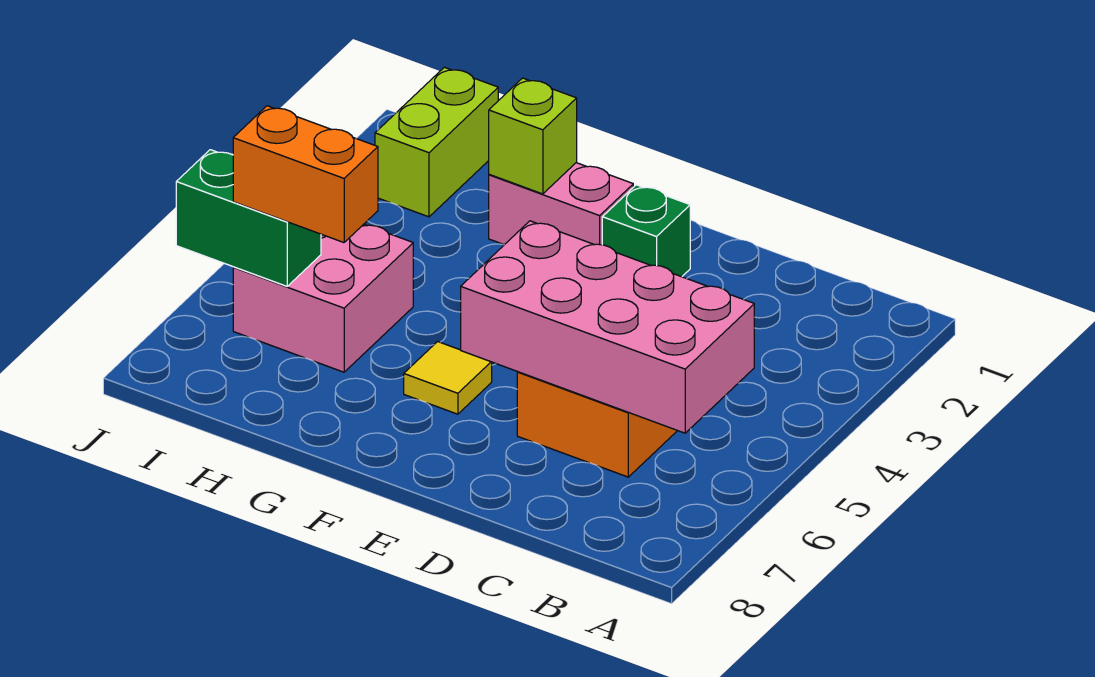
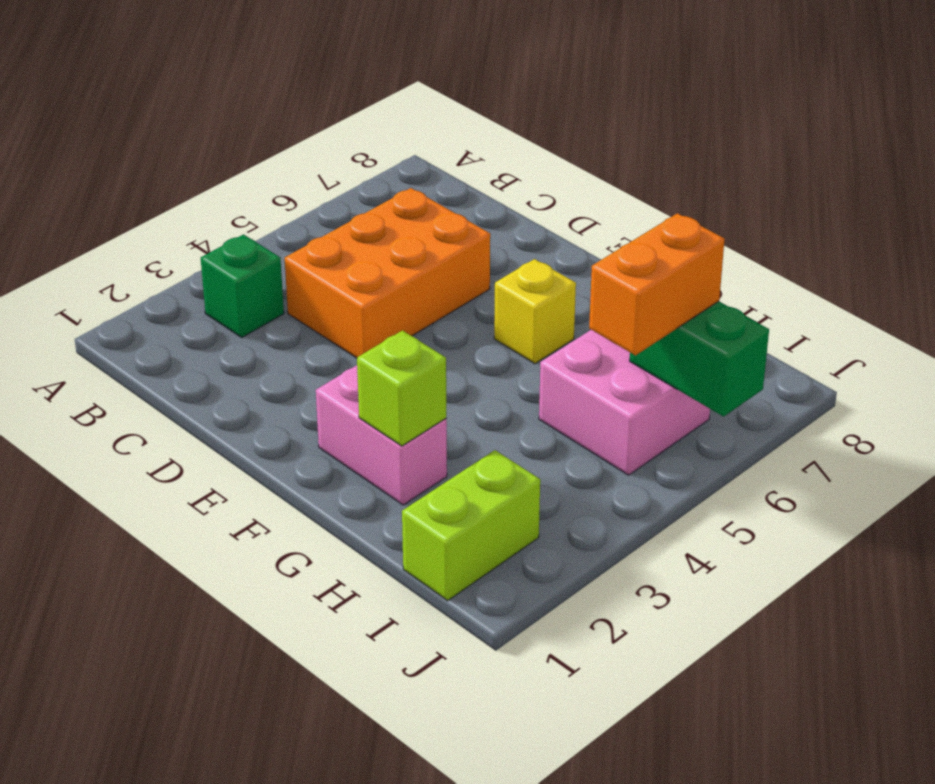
pink 2x4 brick [461,221,754,433] -> none
green 1x1 brick [602,185,690,277] -> green 1x1 brick moved to [201,235,284,337]
yellow 1x1 tile [404,342,492,414] -> yellow 1x1 brick [494,259,576,364]
orange 1x2 brick [233,106,378,243] -> orange 1x2 brick turned to [589,213,725,355]

